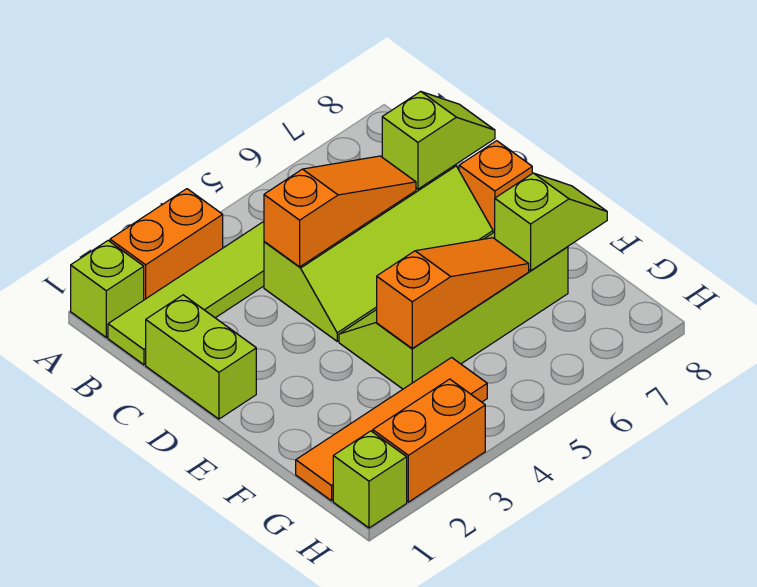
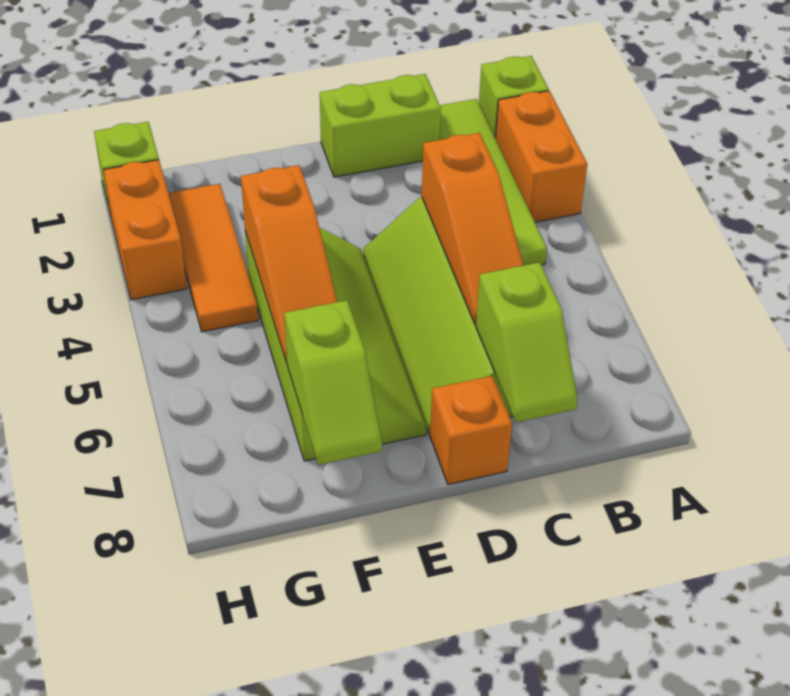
orange 1x4 tile [296,358,487,501] -> orange 1x3 tile [168,184,258,332]

